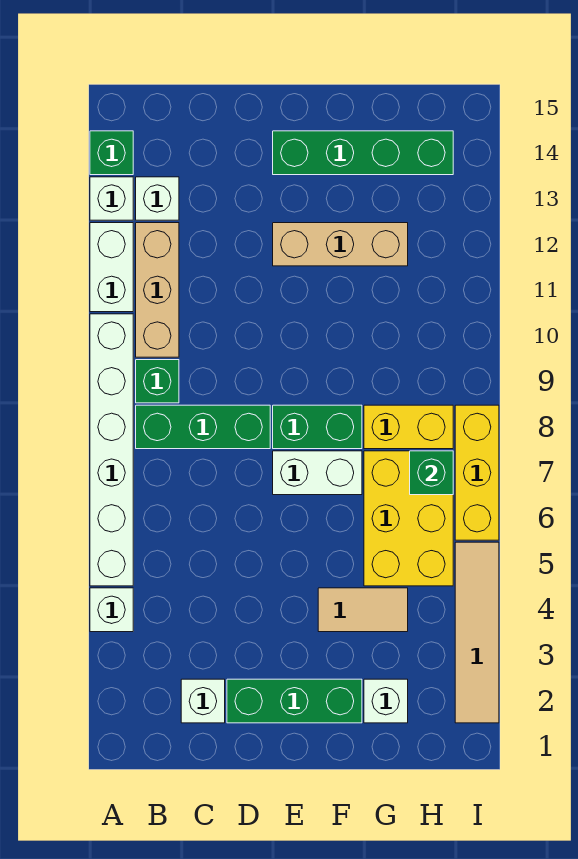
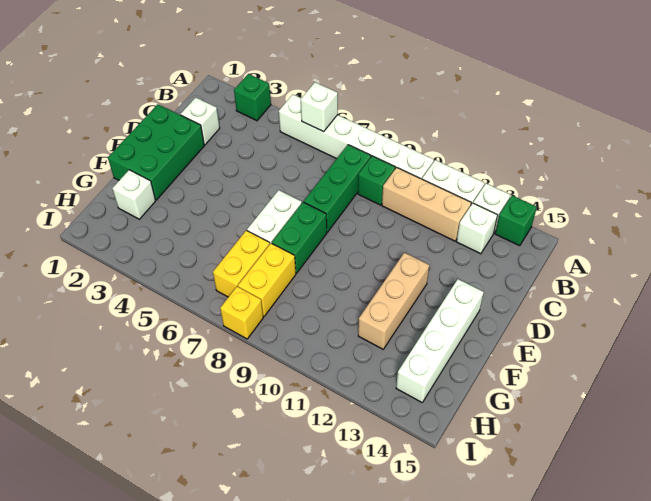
white 1x1 brick [90,588,133,632] -> white 1x1 brick moved to [301,82,338,132]
green 1x3 brick [227,679,362,723] -> green 2x3 brick [108,104,204,200]
green 1x4 brick [273,131,453,175] -> white 1x4 brick [396,279,484,402]
tan 1x2 tile [318,588,408,632] -> none
yellow 2x3 brick [364,451,453,586] -> yellow 1x2 brick [213,230,270,297]
green 1x1 brick [410,451,453,495] -> green 1x1 brick moved to [234,74,271,121]
tan 1x4 tile [455,542,499,723] -> none
yellow 1x3 brick [455,405,499,540] -> yellow 1x1 brick [220,287,263,339]

